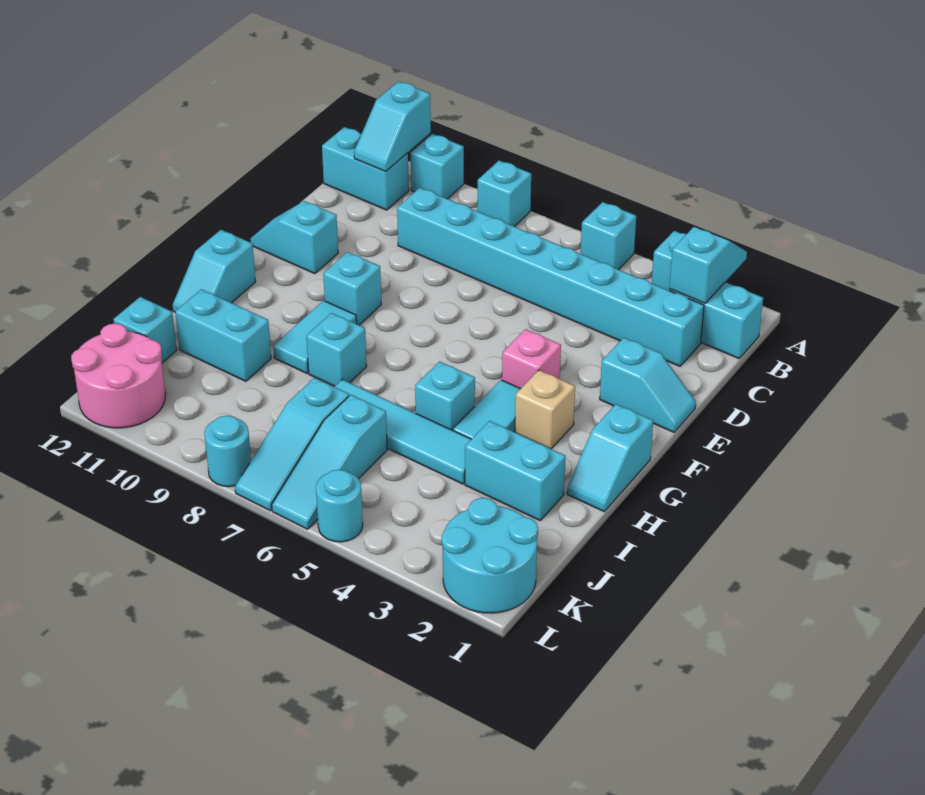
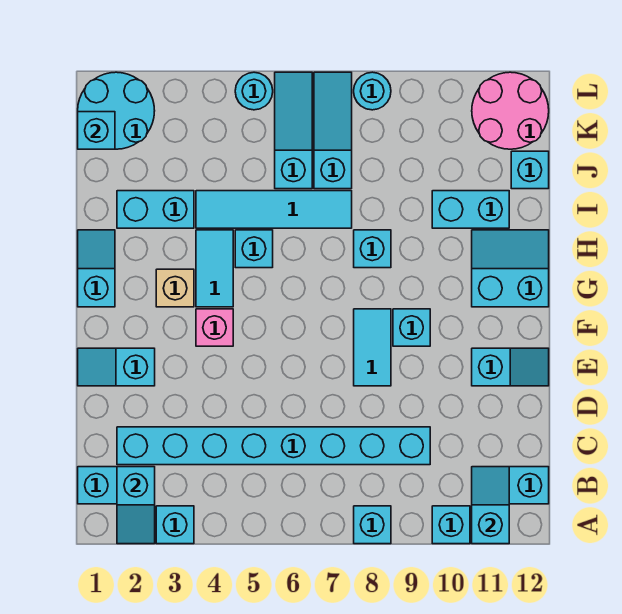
cyan 1x1 brick [581,202,636,270] -> cyan 1x1 brick moved to [78,112,115,149]
cyan 1x2 tile [273,301,357,373] -> cyan 1x2 tile moved to [354,309,391,386]
cyan 1x2 slope [173,230,256,312] -> cyan 2x2 slope [472,230,549,307]

